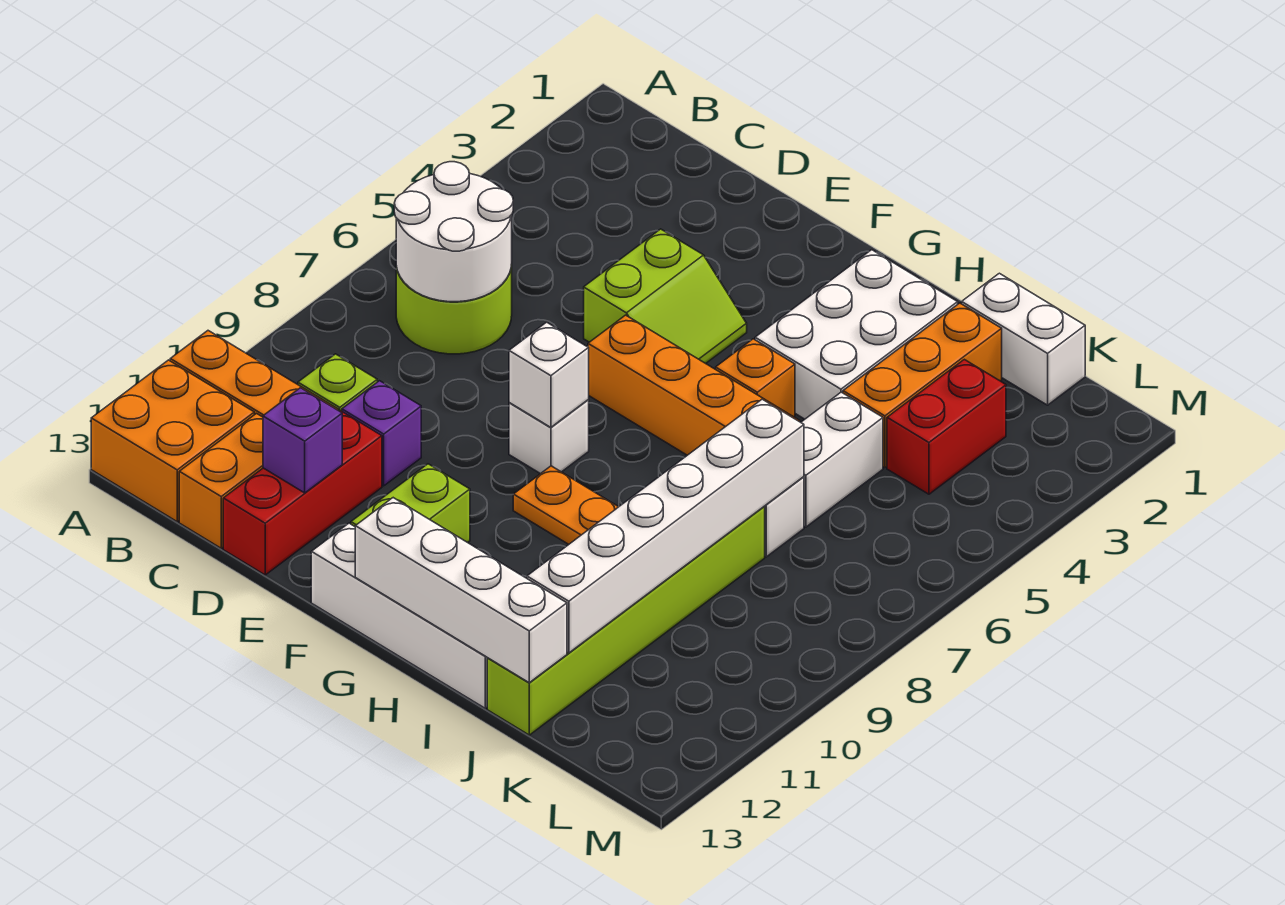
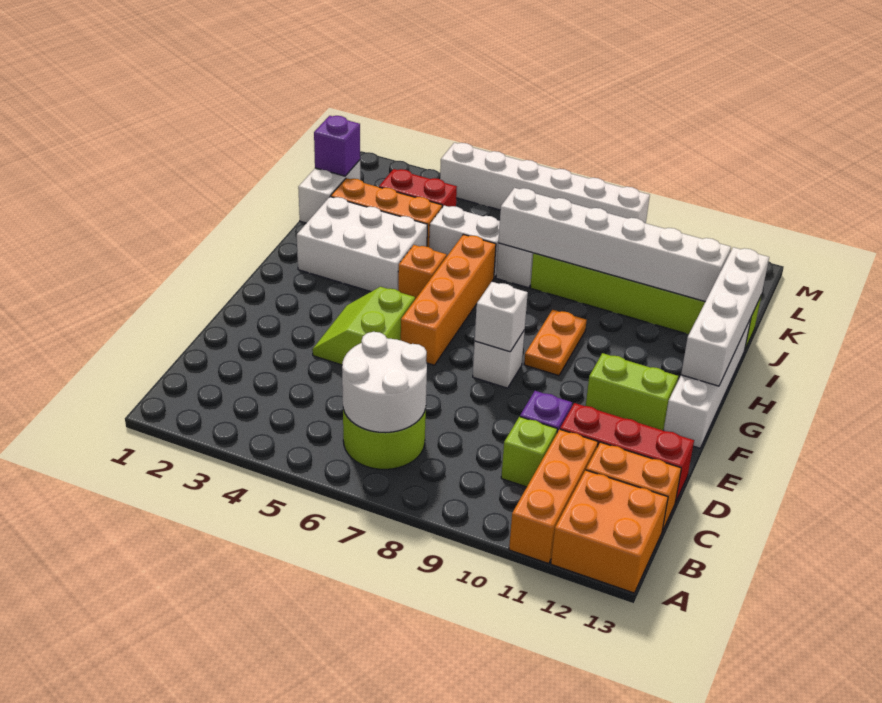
purple 1x1 brick [263,388,342,493] -> purple 1x1 brick moved to [314,116,360,176]
lime 2x2 slope [584,229,747,363] -> lime 2x2 slope turned to [312,287,415,365]
none -> white 1x6 brick [440,143,650,223]

